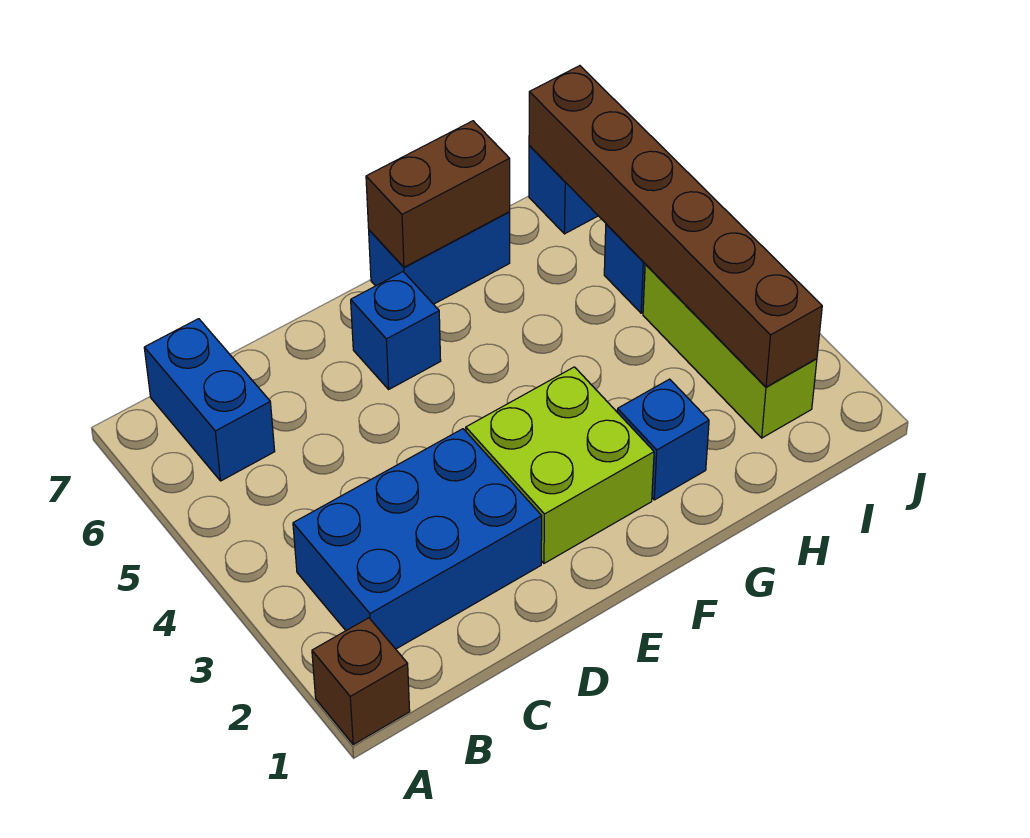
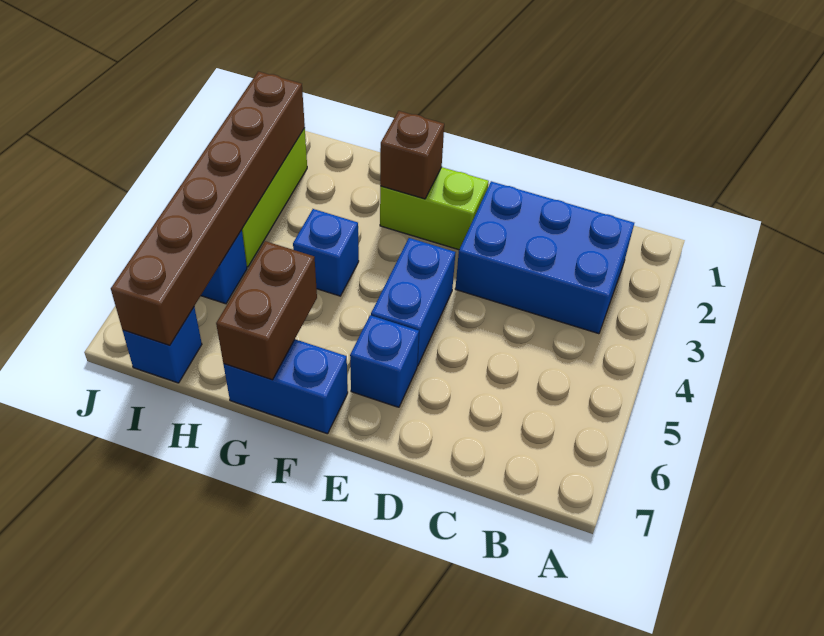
brown 1x1 brick [312,618,410,744] -> brown 1x1 brick moved to [380,111,444,199]
blue 1x2 brick [144,319,275,481] -> blue 1x2 brick moved to [371,238,456,366]
lime 2x2 brick [466,367,654,563] -> lime 1x2 brick [380,167,489,250]
brown 1x2 brick [366,121,510,267] -> brown 1x2 brick turned to [216,241,317,380]
blue 1x1 brick [617,379,709,500] -> blue 1x1 brick moved to [293,209,359,296]

